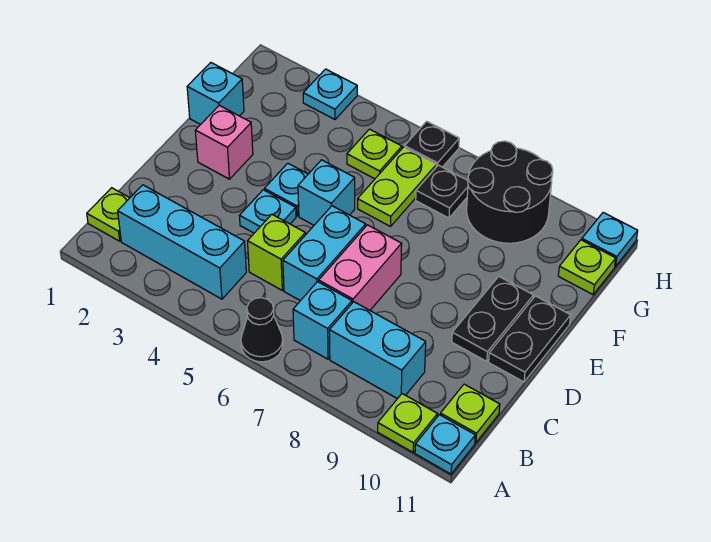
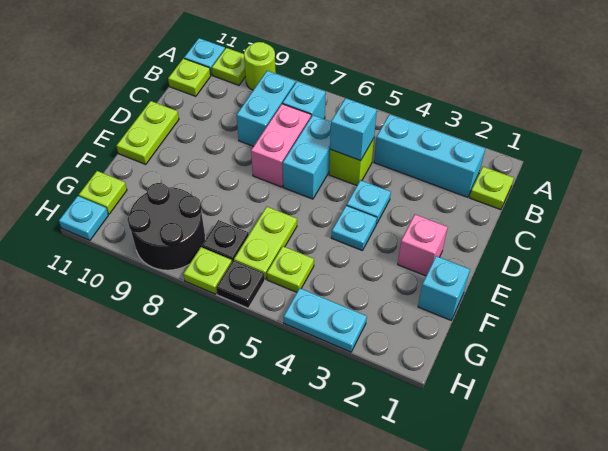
black 1x1 cone [241,298,283,362] -> none
none -> lime 1x1 round brick [244,42,276,90]
cyan 1x2 brick [329,302,426,399] -> cyan 1x2 brick turned to [237,71,295,146]
black 1x2 plate [452,276,534,361] -> none
black 1x2 plate [489,296,571,382] -> lime 1x2 plate [116,101,179,164]
cyan 1x1 brick [298,160,355,225] -> cyan 1x1 brick moved to [330,98,377,161]
cyan 1x1 plate [303,69,357,119] -> cyan 1x2 plate [283,288,367,352]
none -> lime 1x1 plate [183,247,232,294]

